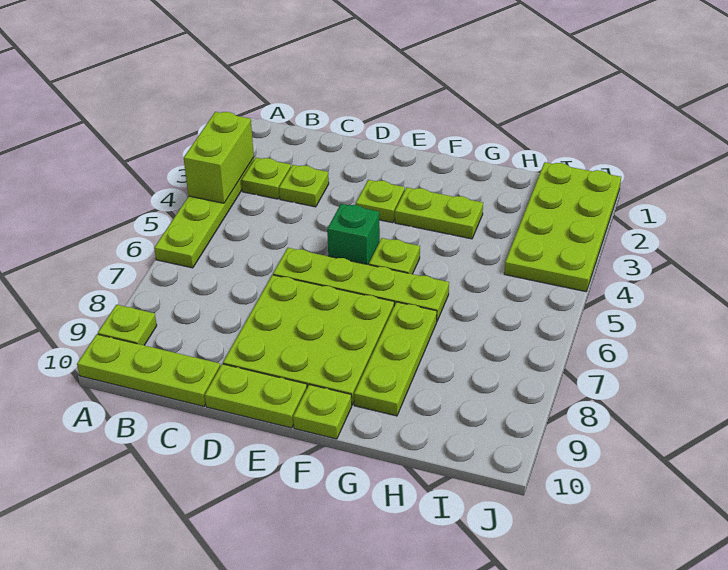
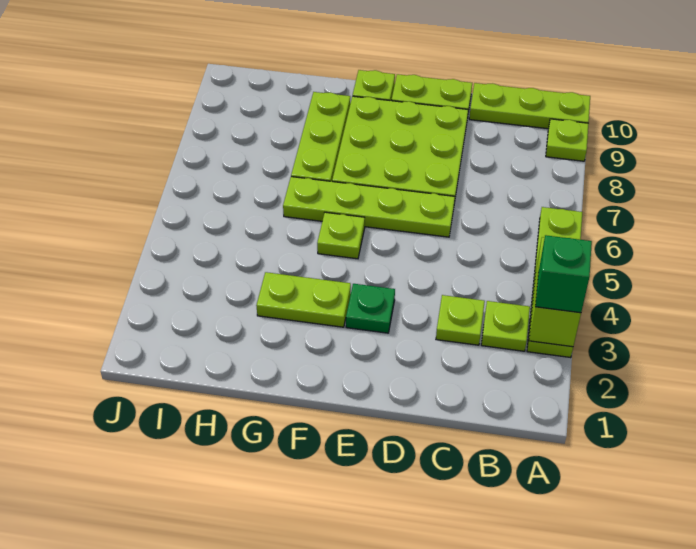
lime 1x1 plate [356,180,405,223] -> green 1x1 plate [346,284,395,333]
green 1x1 brick [327,204,380,265] -> green 1x1 brick moved to [535,235,592,313]
lime 2x4 plate [504,162,621,292] -> none

